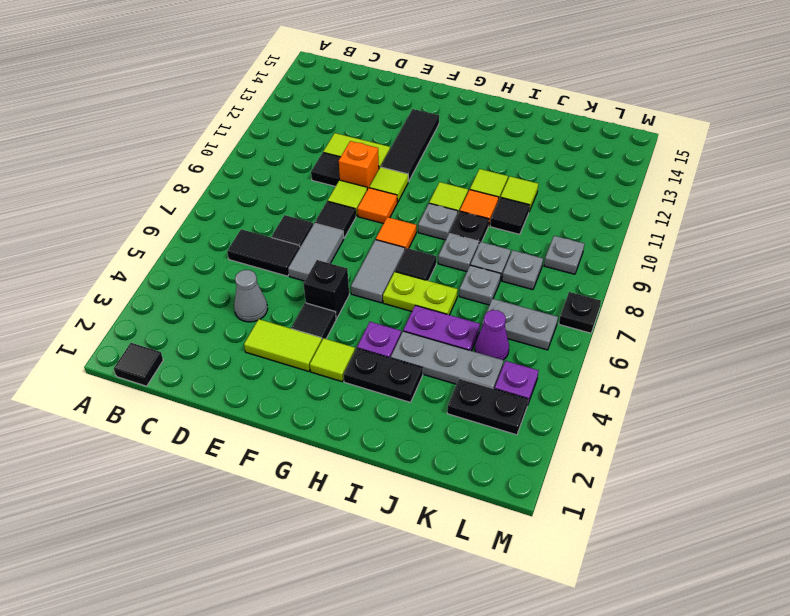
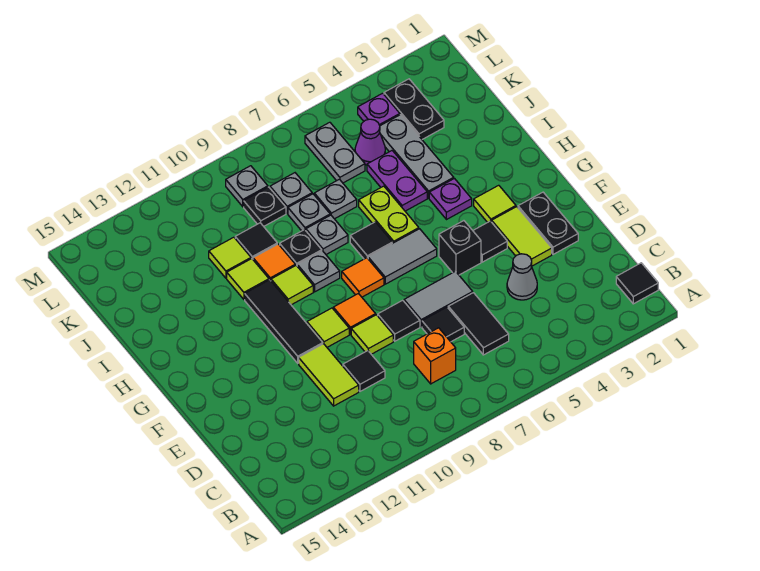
orange 1x1 brick [339,141,379,190] -> orange 1x1 brick moved to [414,328,456,384]
black 1x3 tile [381,109,439,181] -> black 1x3 tile turned to [245,280,323,363]
black 1x2 plate [343,348,423,402] -> black 1x2 plate moved to [518,192,578,254]
black 1x1 plate [559,292,601,333] -> black 1x1 plate moved to [244,187,286,226]

